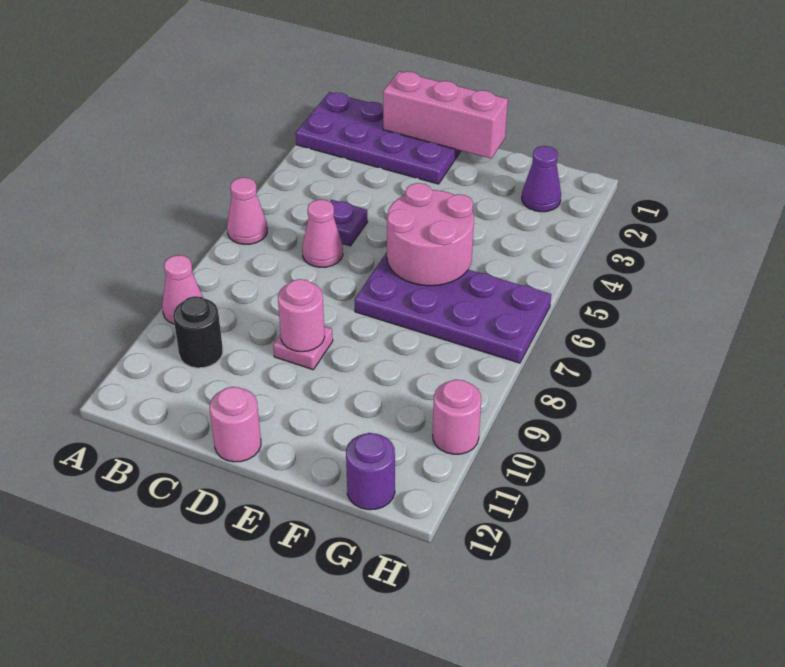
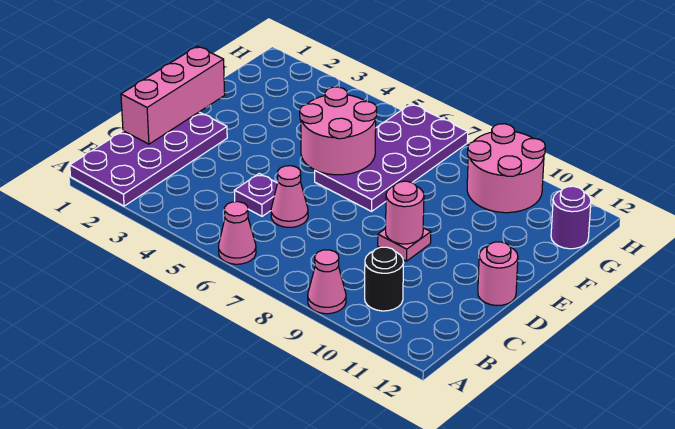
purple 1x1 cone [522,146,561,212] -> none
pink 1x1 round brick [433,380,481,454] -> pink 2x2 round brick [467,124,545,213]

